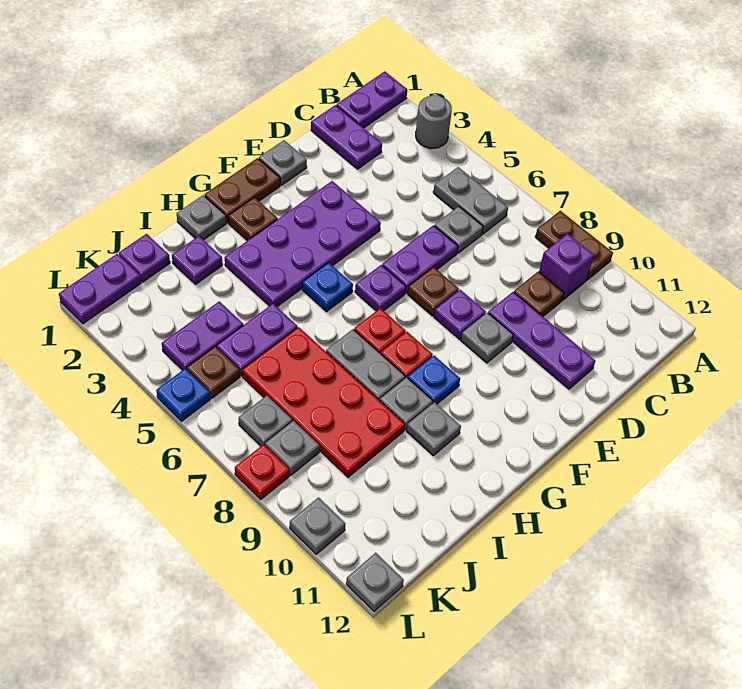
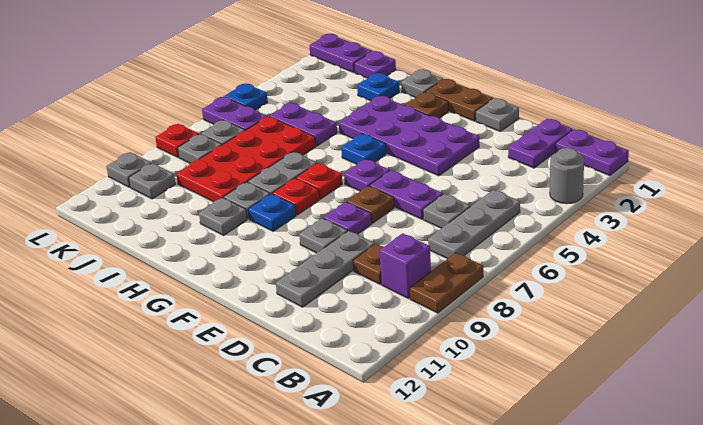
grey 1x2 plate [433,167,508,234] -> grey 1x3 plate [428,190,520,259]
purple 1x3 plate [488,292,595,389] -> grey 1x3 plate [276,231,375,307]
purple 1x1 plate [172,236,222,284] -> blue 1x1 plate [357,73,400,101]
purple 1x2 plate [162,301,243,370] -> purple 1x2 plate moved to [202,97,267,131]
brown 1x1 plate [187,347,240,398] -> none
grey 1x1 plate [346,553,404,611] -> grey 1x1 plate moved to [129,163,175,199]

